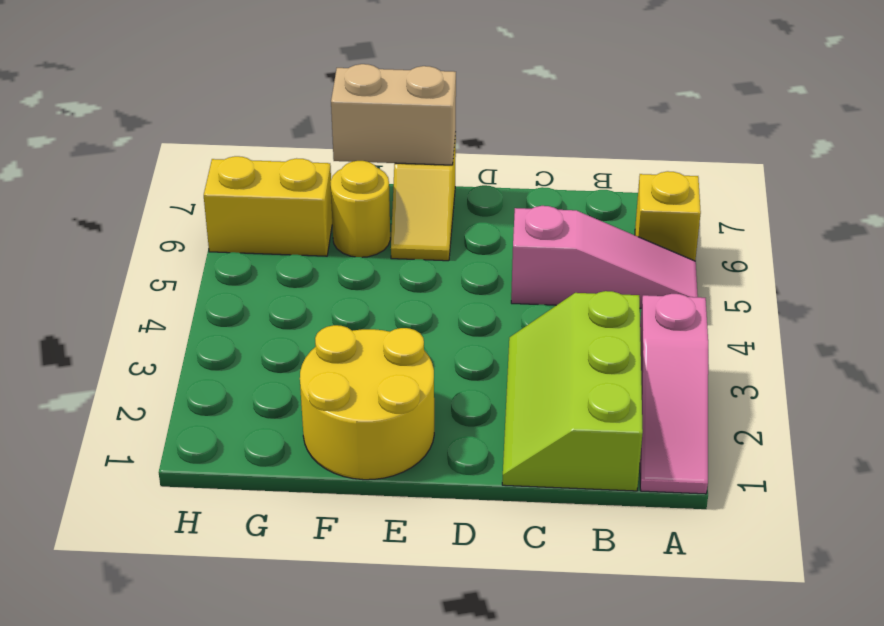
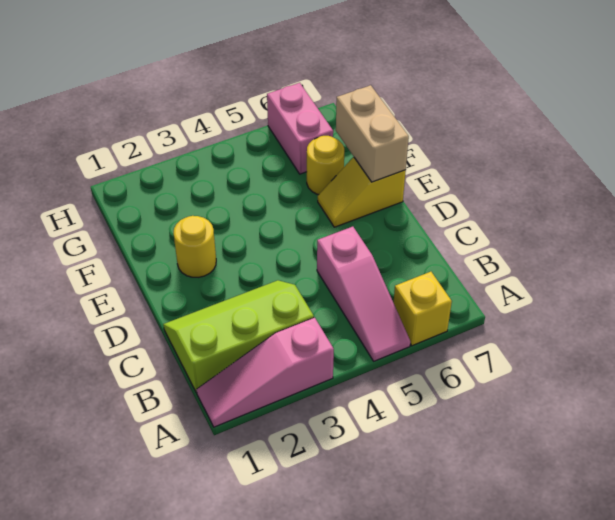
yellow 2x2 round brick [300,325,434,480] -> yellow 1x1 round brick [173,216,216,277]
yellow 1x2 brick [204,156,332,256] -> pink 1x2 brick [267,83,333,174]

